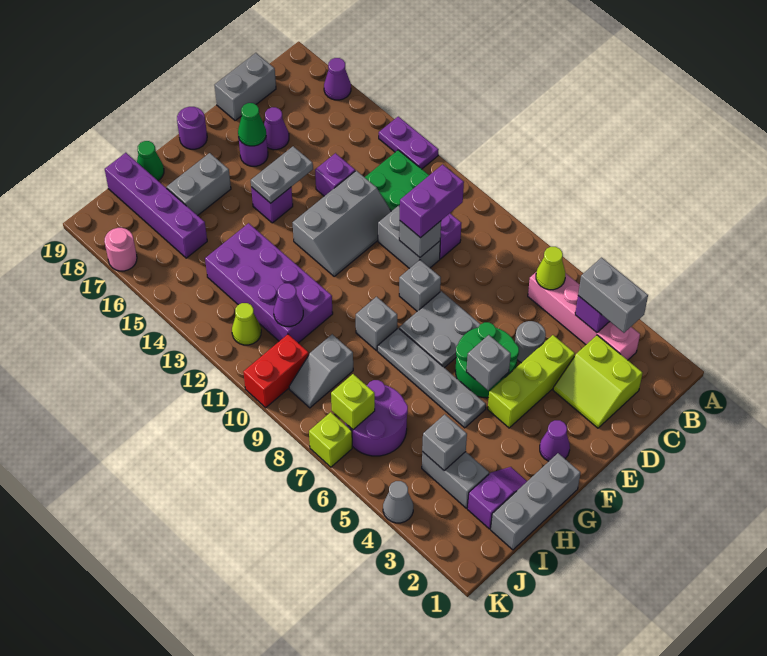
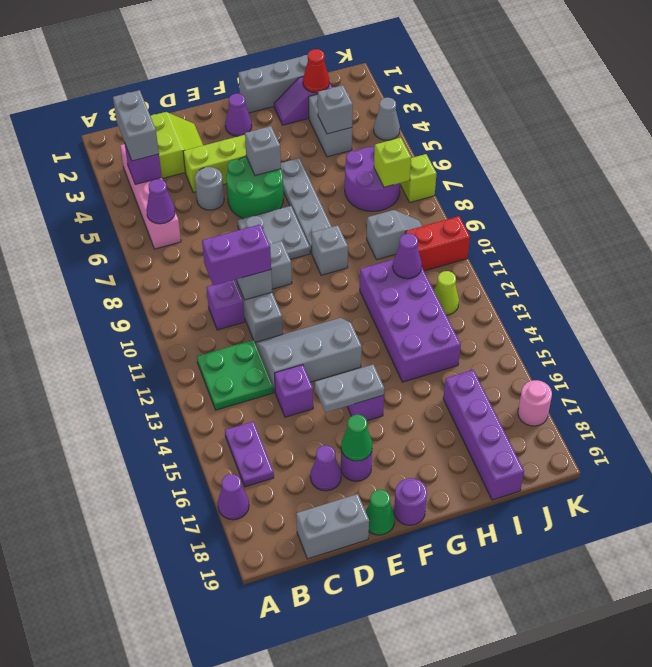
purple 1x2 plate [379,117,439,169] -> purple 1x2 plate moved to [225,421,274,487]
lime 1x1 cone [536,247,565,290] -> purple 1x1 cone [146,179,175,224]
grey 1x2 brick [167,153,231,216] -> none
green 1x1 cone [137,141,164,181] -> green 1x1 cone moved to [366,490,395,535]
none -> red 1x1 cone [303,49,329,93]

